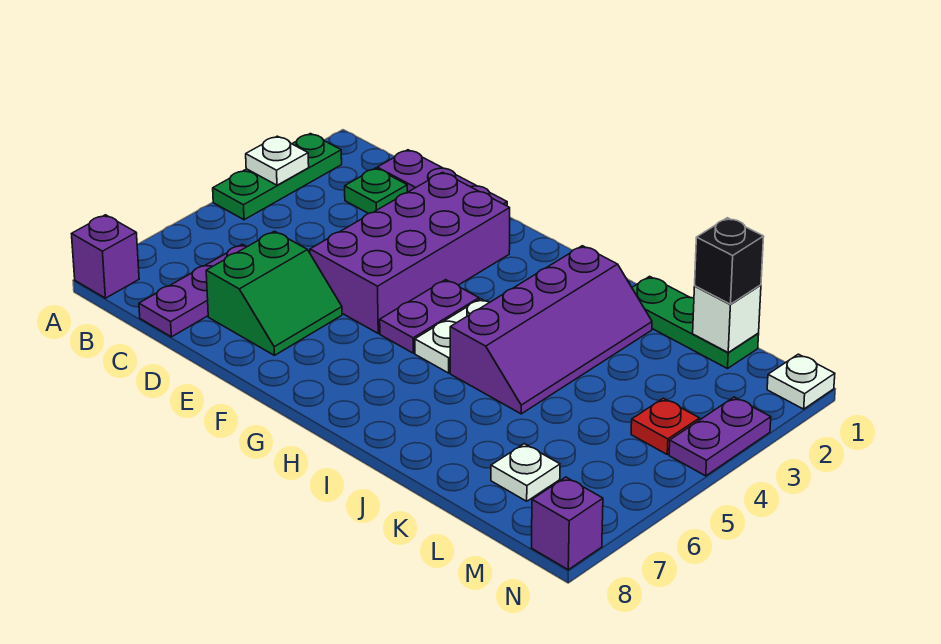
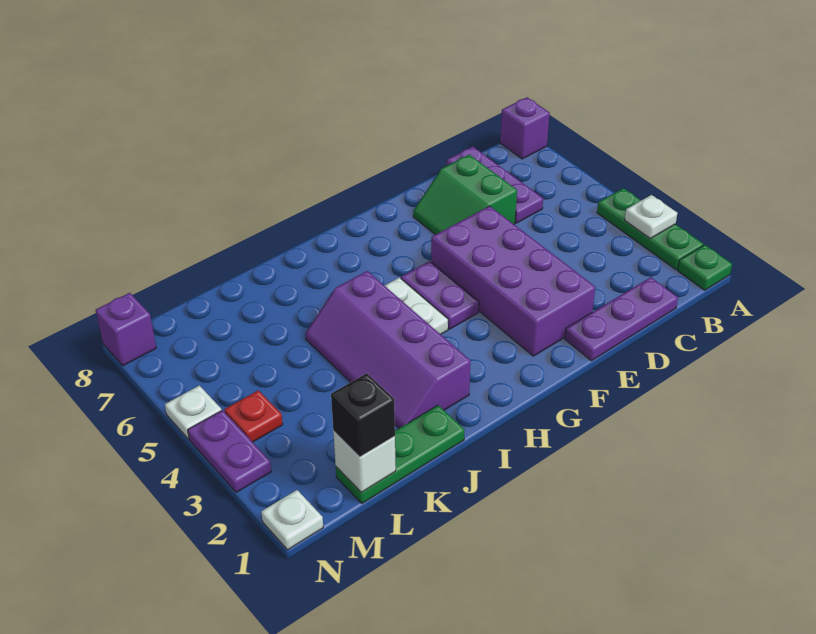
green 1x1 plate [345,168,407,214] -> green 1x1 plate moved to [678,245,732,290]
white 1x1 plate [491,444,560,501] -> white 1x1 plate moved to [165,385,222,439]

